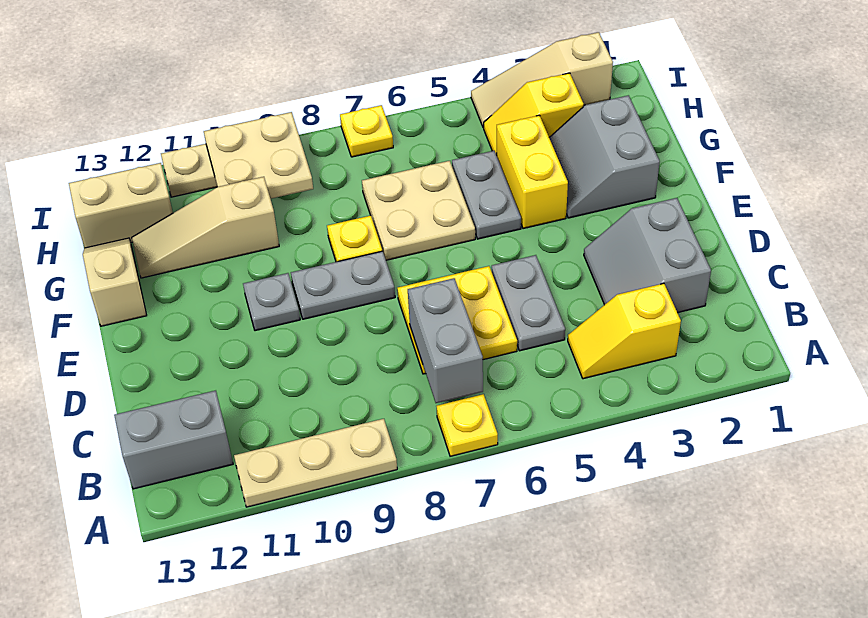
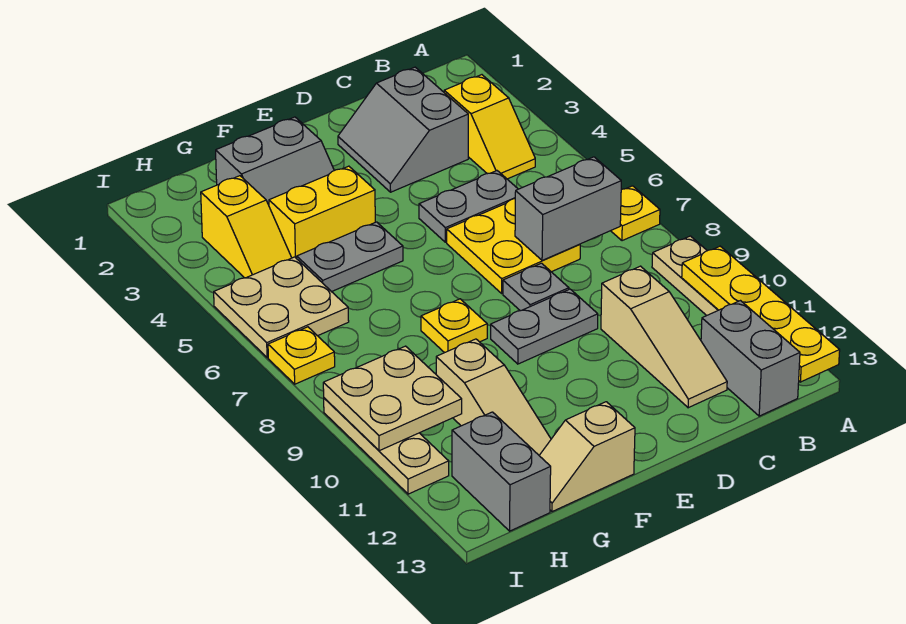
none -> yellow 1x4 plate [682,246,840,382]
grey 2x2 slope [584,198,711,313] -> grey 2x2 slope turned to [338,67,468,192]
grey 1x2 plate [291,251,395,319] -> grey 1x2 plate turned to [491,289,598,364]
grey 1x1 plate [243,273,300,331] -> grey 1x1 plate moved to [503,263,569,311]
tan 2x2 plate [362,161,475,260] -> tan 2x2 plate moved to [214,257,349,358]
tan 1x2 brick [69,163,173,248] -> grey 1x2 brick [452,412,551,531]
tan 1x3 slope [471,32,613,128] -> tan 1x3 slope moved to [601,266,727,408]

